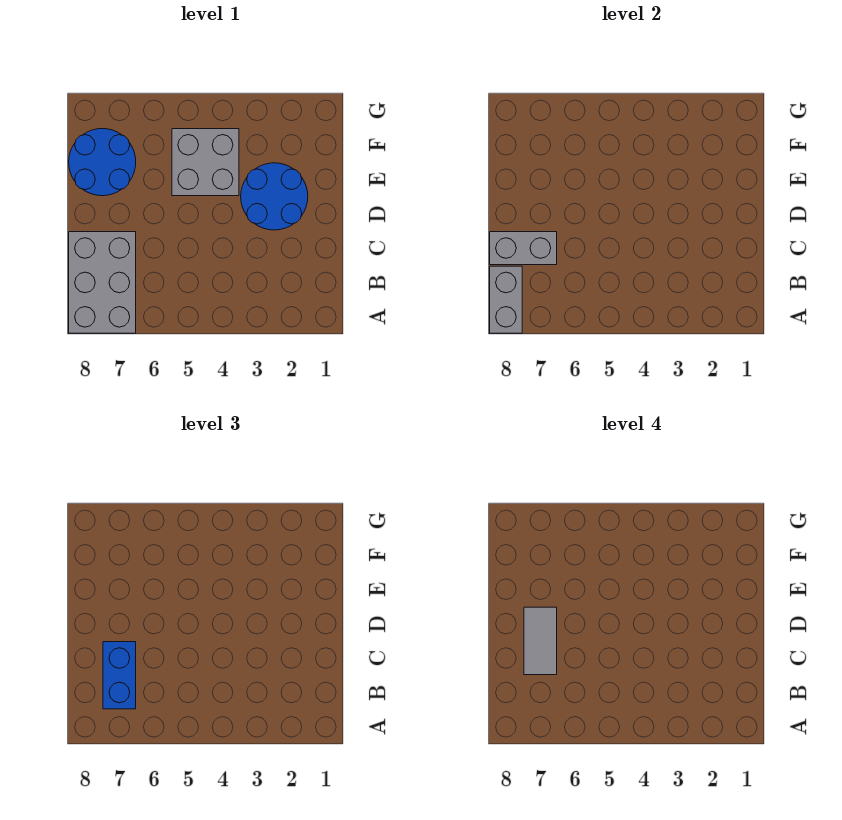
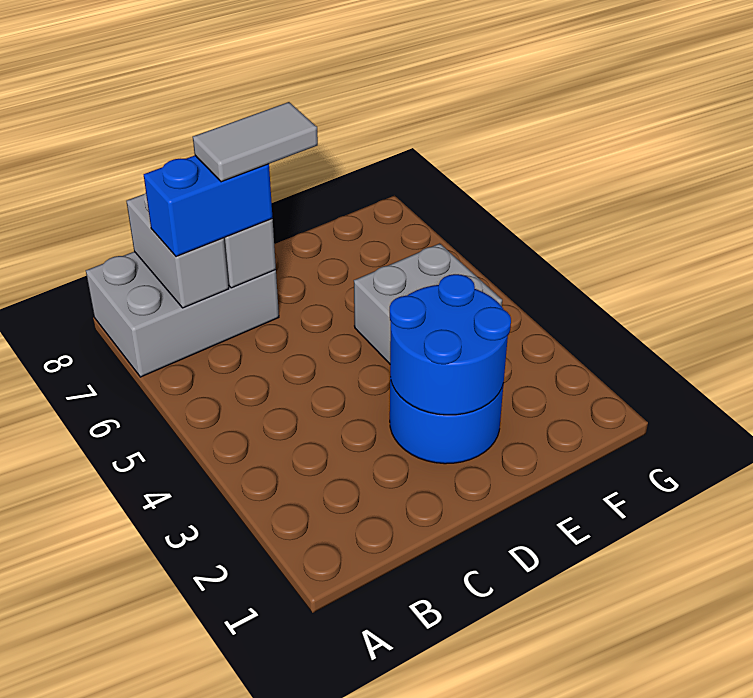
grey 1x2 brick [490,266,522,333] -> grey 1x2 brick turned to [126,193,229,308]
blue 2x2 round brick [69,129,136,196] -> blue 2x2 round brick moved to [390,274,511,415]

